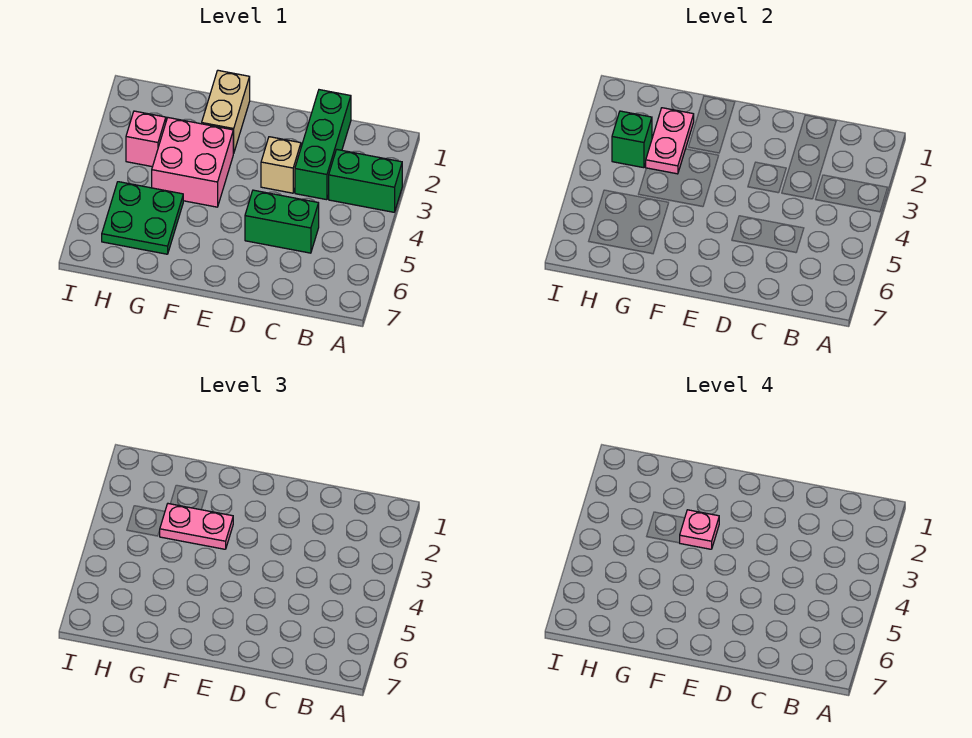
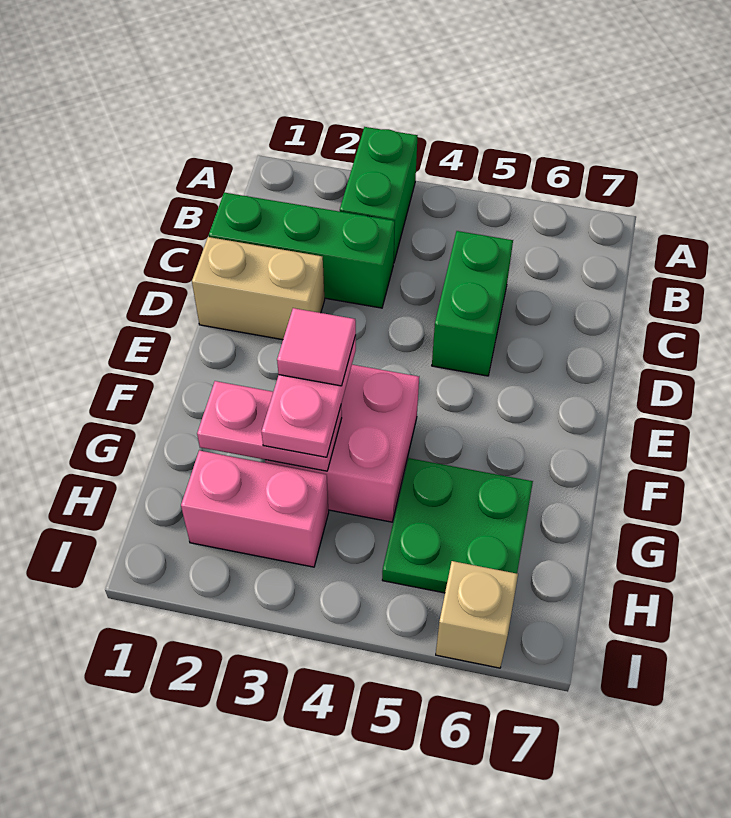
tan 1x1 brick [261,137,301,193] -> tan 1x1 brick moved to [436,561,518,668]
tan 1x2 brick [202,70,250,153] -> tan 1x2 brick moved to [192,237,325,340]
pink 1x1 plate [680,510,719,549] -> pink 1x1 tile [277,308,356,386]
pink 1x1 brick [126,111,166,167] -> pink 1x2 brick [181,451,329,567]
green 1x1 brick [612,111,652,168] -> none

